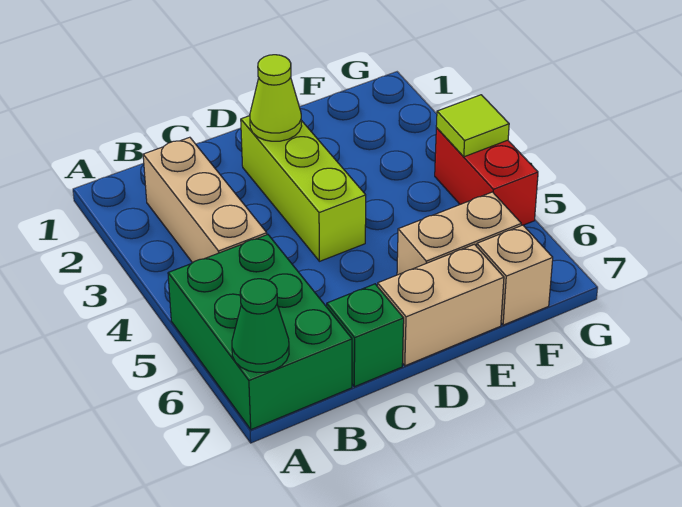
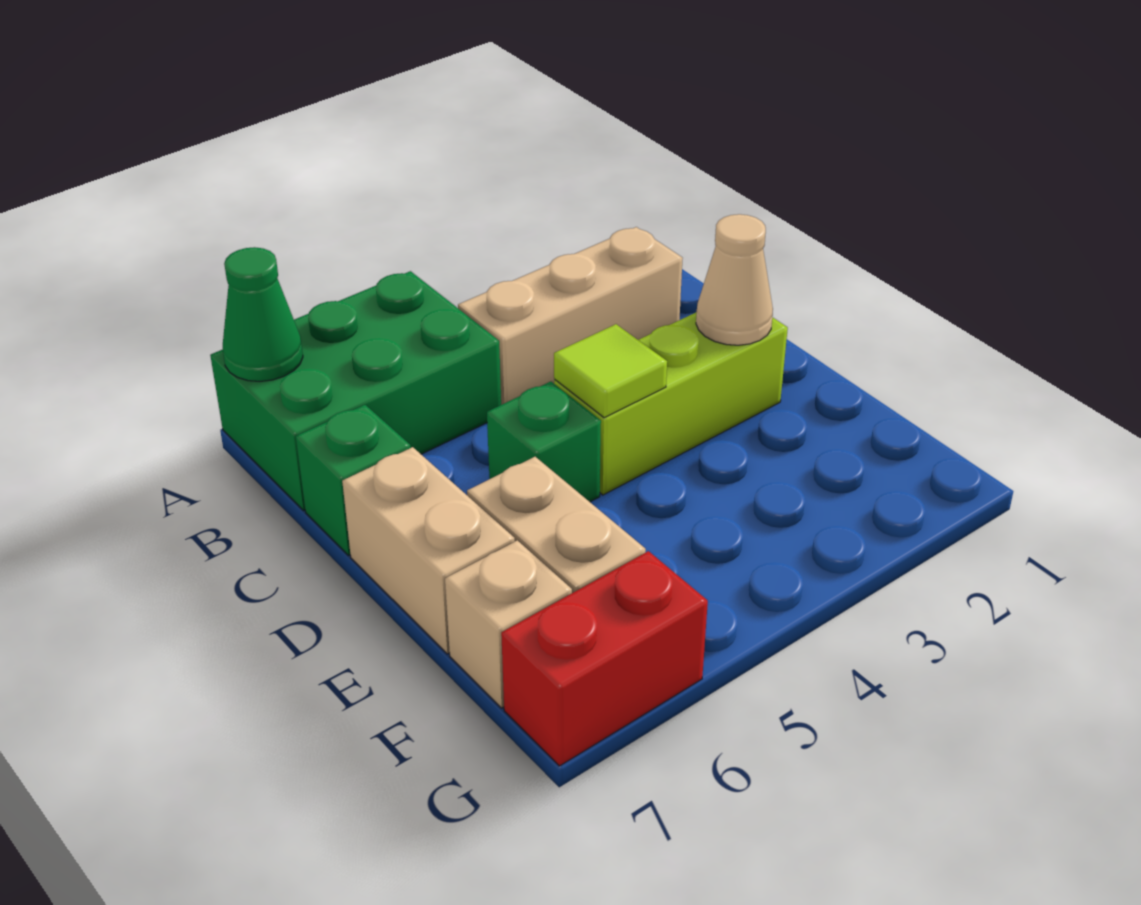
lime 1x1 cone [250,55,302,141] -> tan 1x1 cone [696,214,773,345]
none -> green 1x1 brick [487,382,601,502]
red 1x2 brick [435,128,538,225] -> red 1x2 brick moved to [501,551,708,766]
lime 1x1 tile [436,95,509,157] -> lime 1x1 tile moved to [554,324,667,418]

